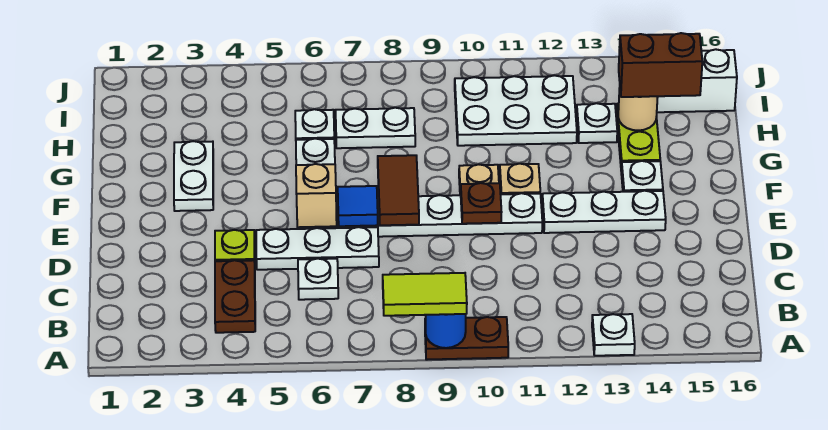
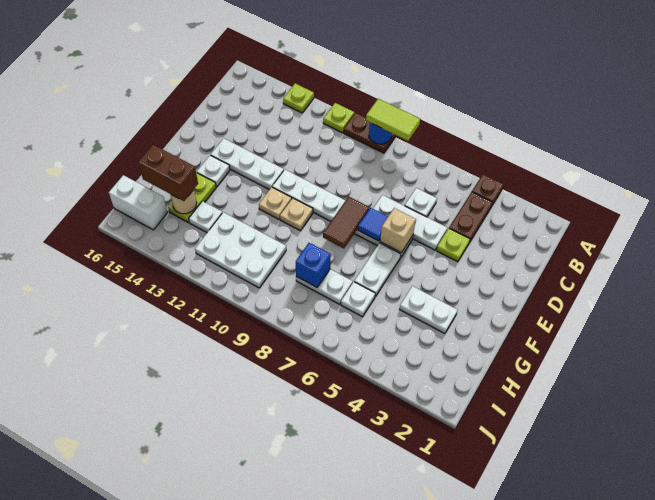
none -> lime 1x1 plate [323,103,354,133]
white 1x1 plate [592,314,635,356] -> lime 1x1 plate [283,84,314,113]
brown 1x1 plate [461,183,502,224] -> brown 1x1 plate moved to [472,174,504,205]
white 1x2 plate [174,141,213,211] -> white 1x2 plate turned to [400,286,457,334]
none -> blue 1x1 brick [296,243,331,287]

